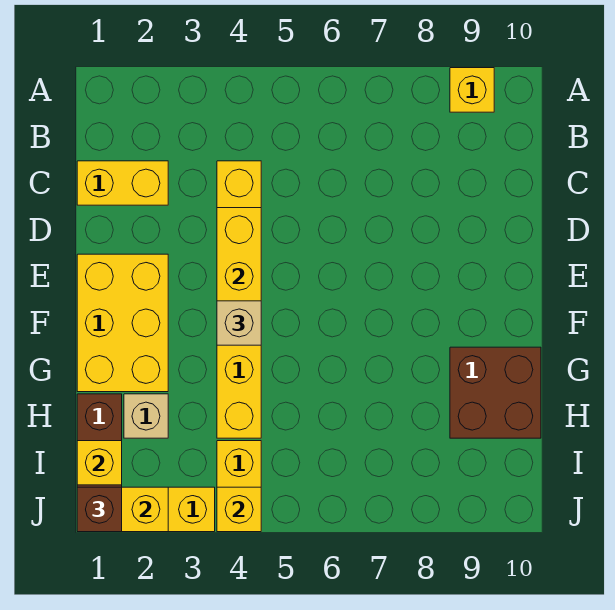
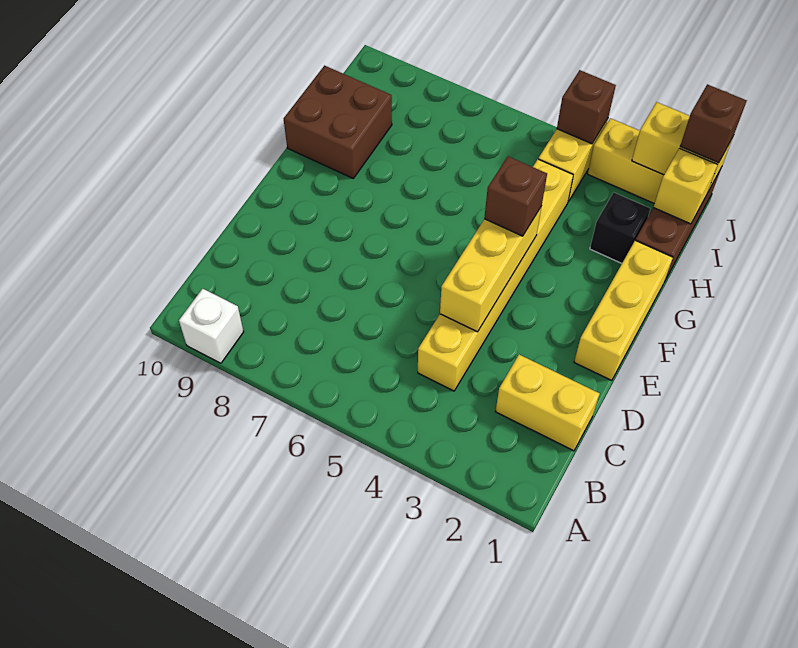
yellow 1x1 brick [450,68,494,112] -> white 1x1 brick [179,289,244,363]
yellow 2x3 brick [77,254,168,392] -> yellow 1x3 brick [574,241,673,381]
tan 1x1 brick [217,301,261,345] -> brown 1x1 brick [484,156,547,236]
tan 1x1 brick [124,394,168,438] -> black 1x1 brick [590,193,650,263]
yellow 1x1 brick [217,487,261,532] -> brown 1x1 brick [557,70,616,144]

